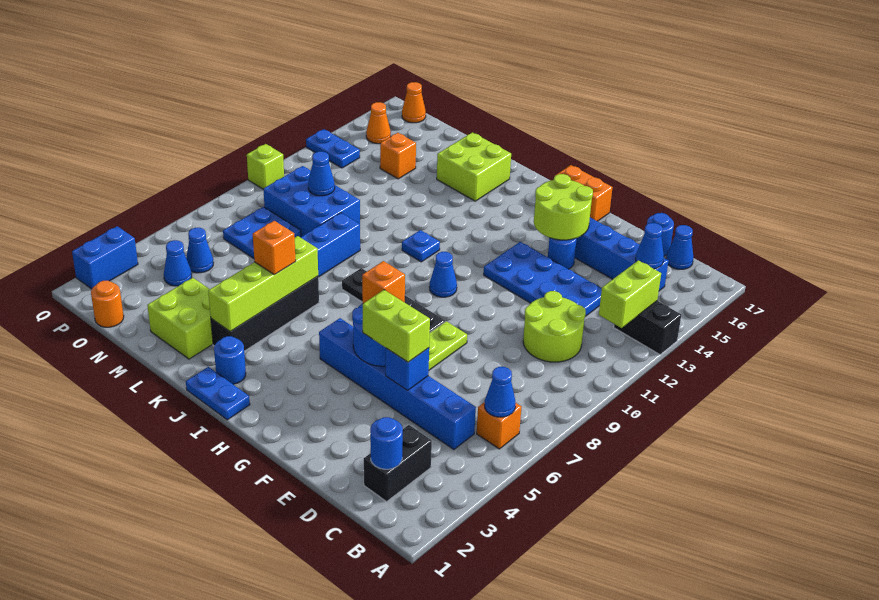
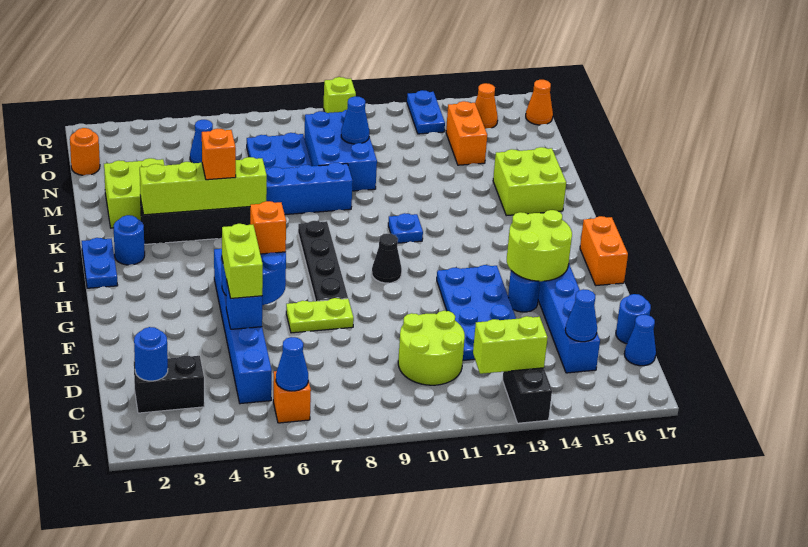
blue 1x1 cone [430,252,457,297] -> black 1x1 cone [372,234,402,283]
orange 1x1 brick [380,133,416,179] -> orange 1x2 brick [446,101,487,165]
blue 1x1 cone [164,240,192,286] -> none
blue 1x2 brick [72,226,138,289] -> none

